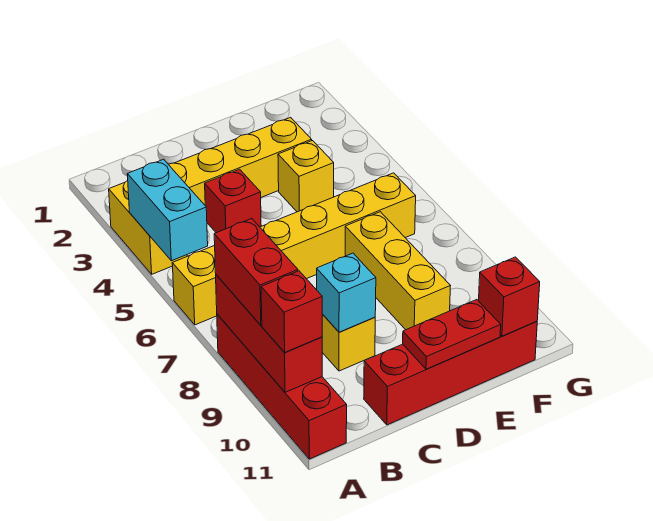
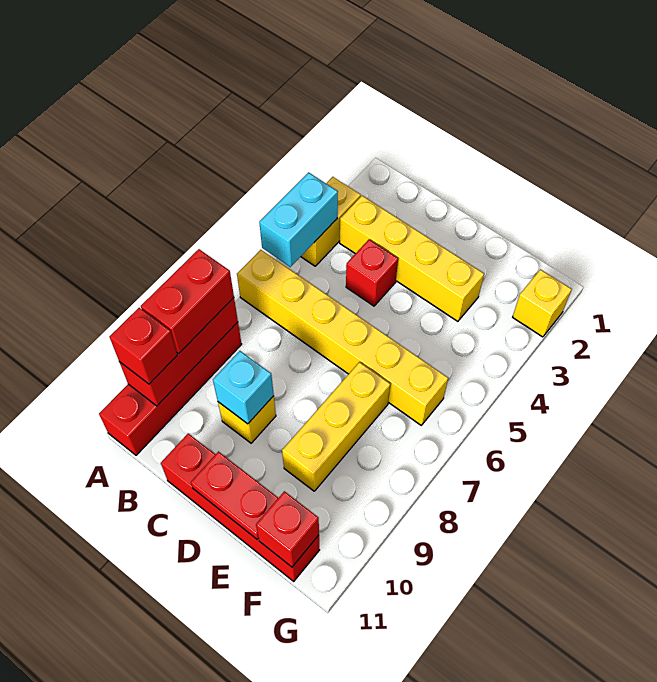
yellow 1x1 brick [278,141,334,212] -> yellow 1x1 brick moved to [513,269,572,337]

